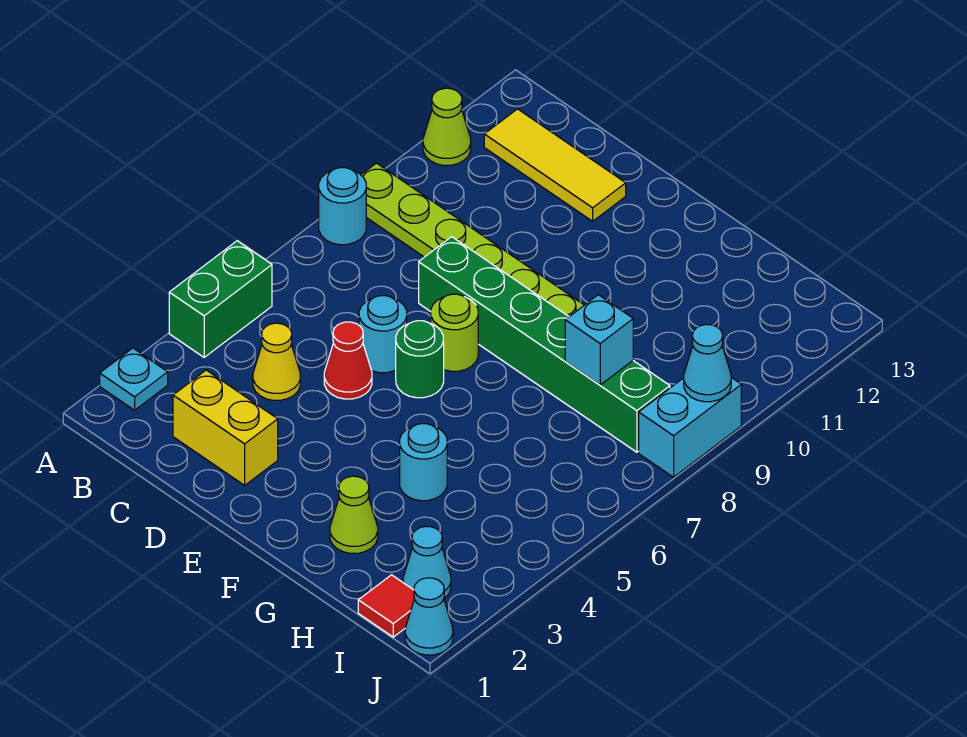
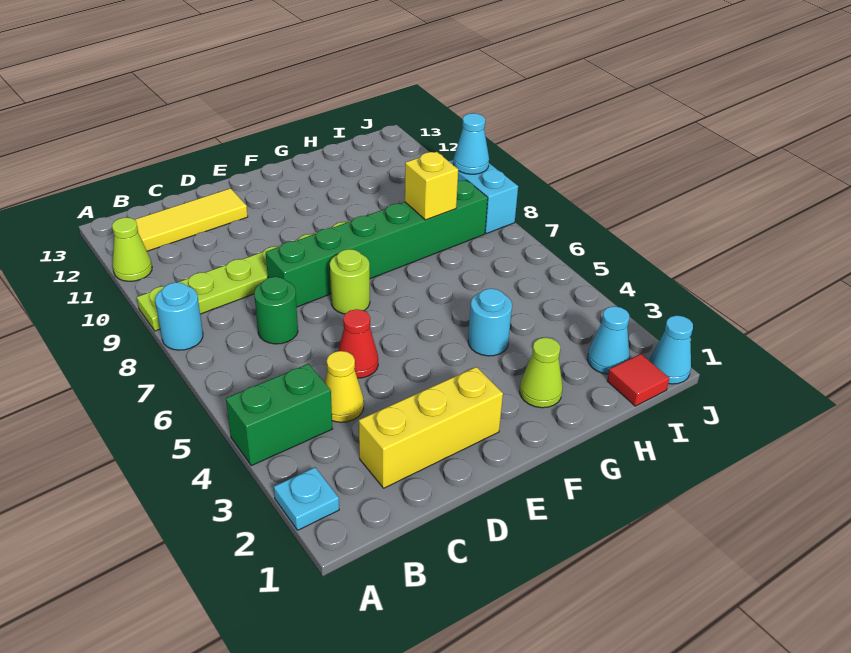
green 1x2 brick [169,241,272,357] -> green 1x2 brick turned to [226,364,332,466]
yellow 1x2 brick [173,370,278,485] -> yellow 1x3 brick [359,367,503,488]
cyan 1x1 round brick [359,296,407,373] -> none
green 1x1 round brick [396,321,444,398] -> green 1x1 round brick moved to [254,277,298,344]
cyan 1x1 brick [565,295,633,385] -> yellow 1x1 brick [405,152,458,220]

